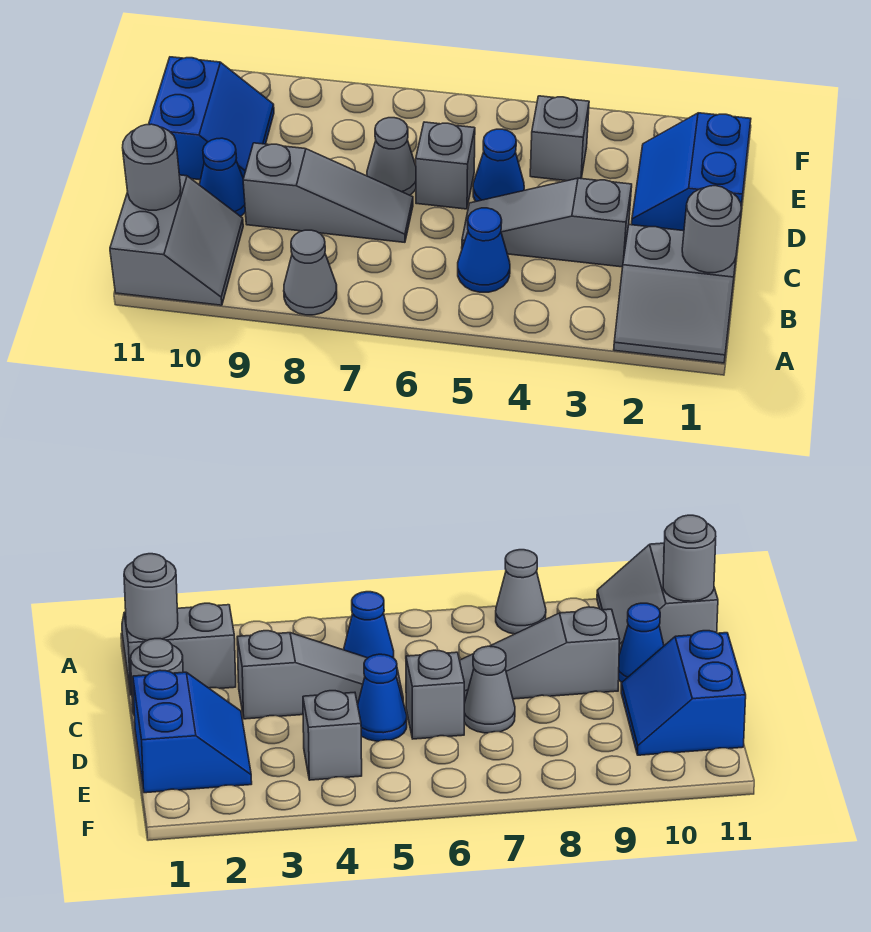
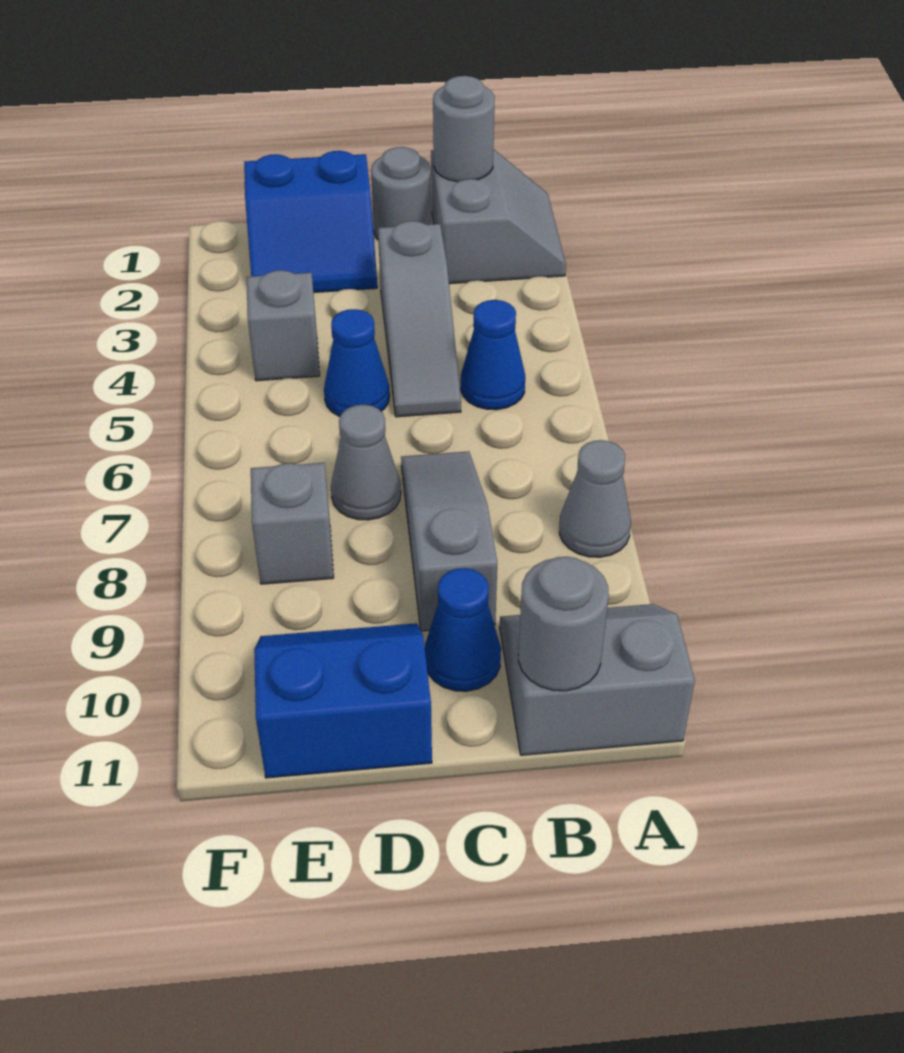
grey 1x1 brick [416,122,475,209] -> grey 1x1 brick moved to [251,463,334,584]

